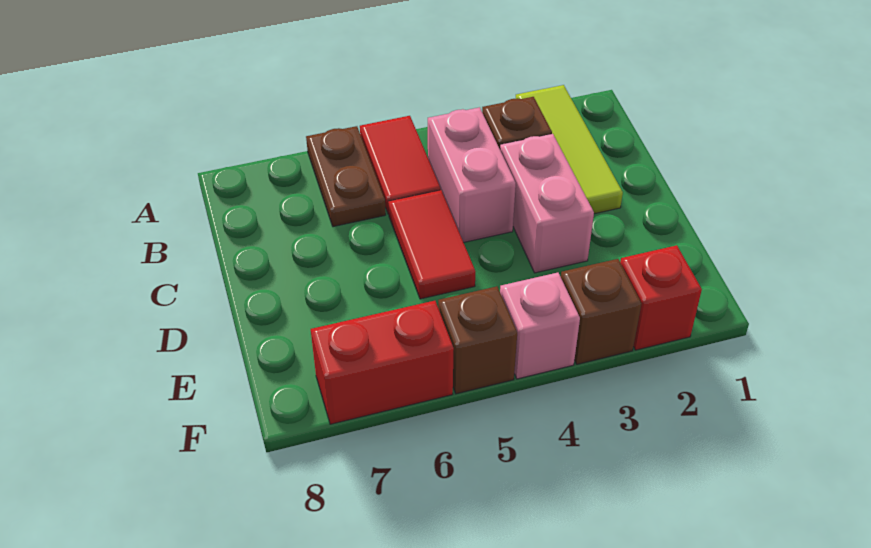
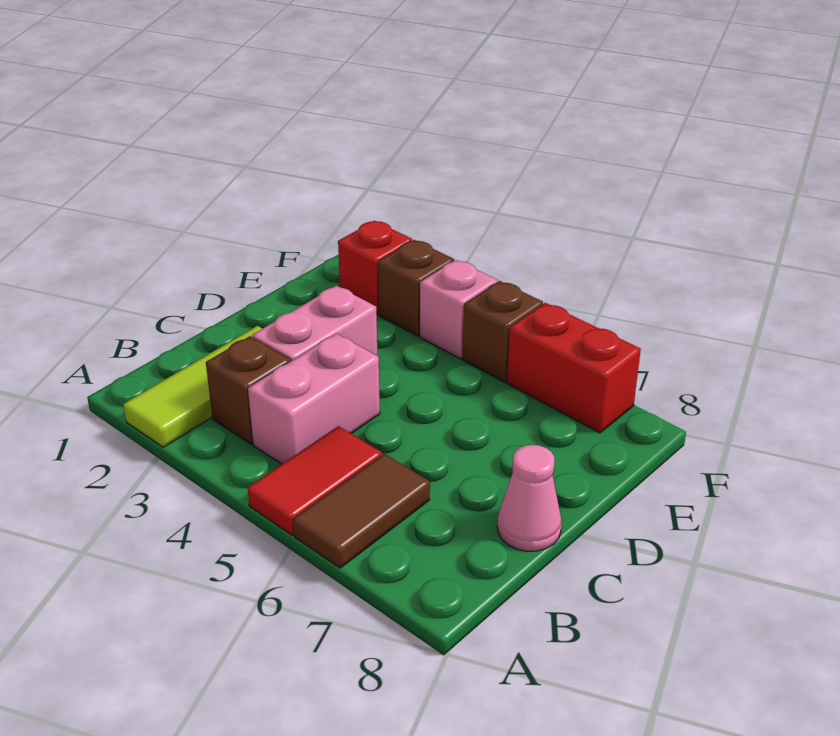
brown 1x2 plate [306,126,386,227] -> brown 1x2 tile [293,454,430,568]
red 1x2 tile [388,190,476,299] -> none
none -> pink 1x1 cone [497,445,562,551]

